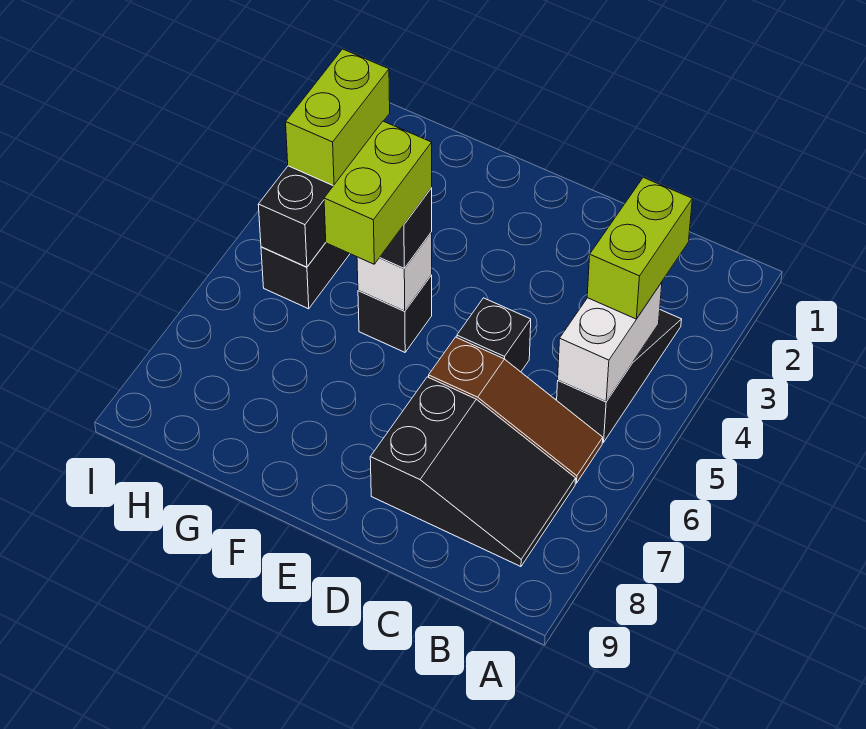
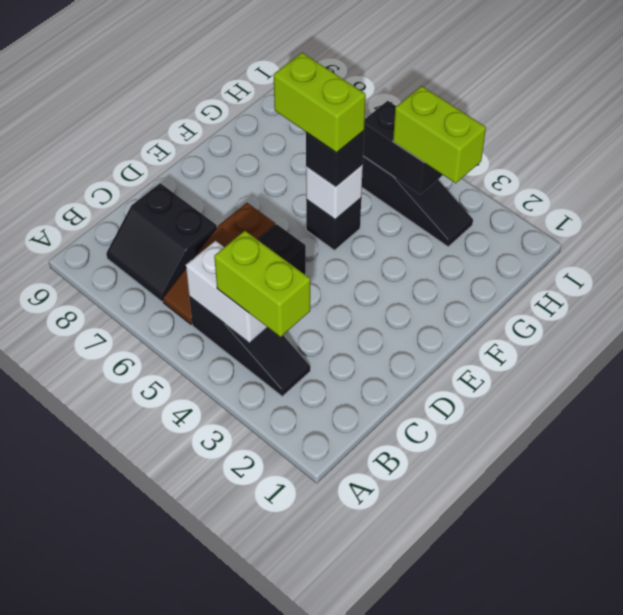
black 2x3 slope [370,377,576,567] -> black 2x2 slope [106,183,217,302]

